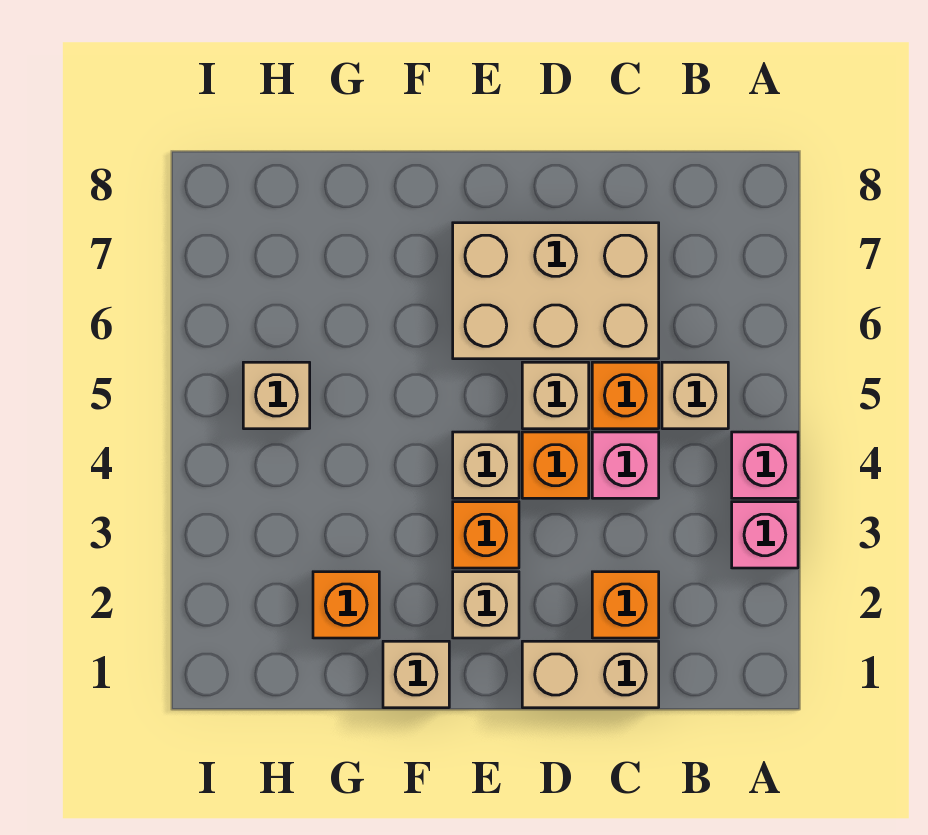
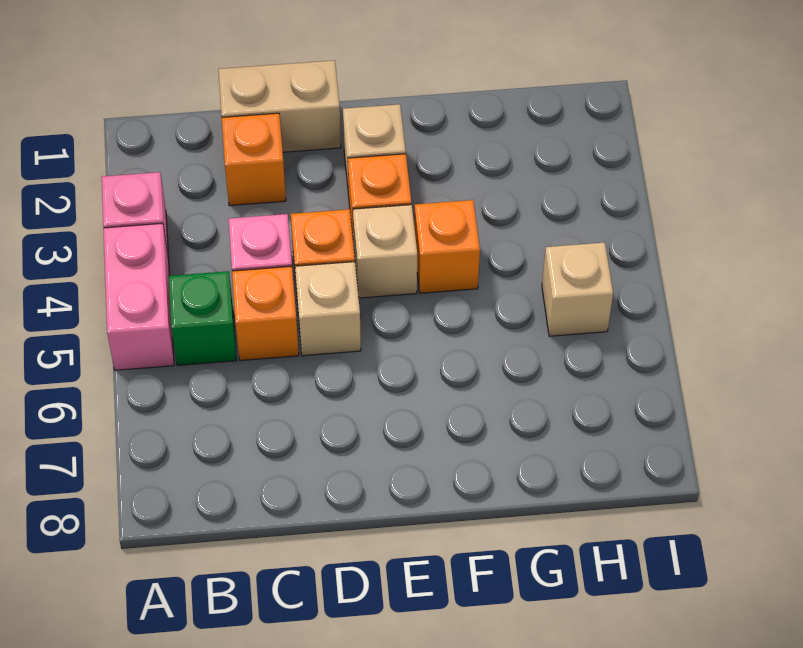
pink 1x1 brick [732,432,798,498] -> pink 1x2 brick [103,223,174,370]
tan 1x1 brick [662,362,728,429] -> green 1x1 brick [169,271,237,365]
tan 2x3 brick [453,223,659,359] -> none
tan 1x1 brick [383,641,449,708] -> none
orange 1x1 brick [313,572,379,638] -> orange 1x1 brick moved to [414,200,480,293]

